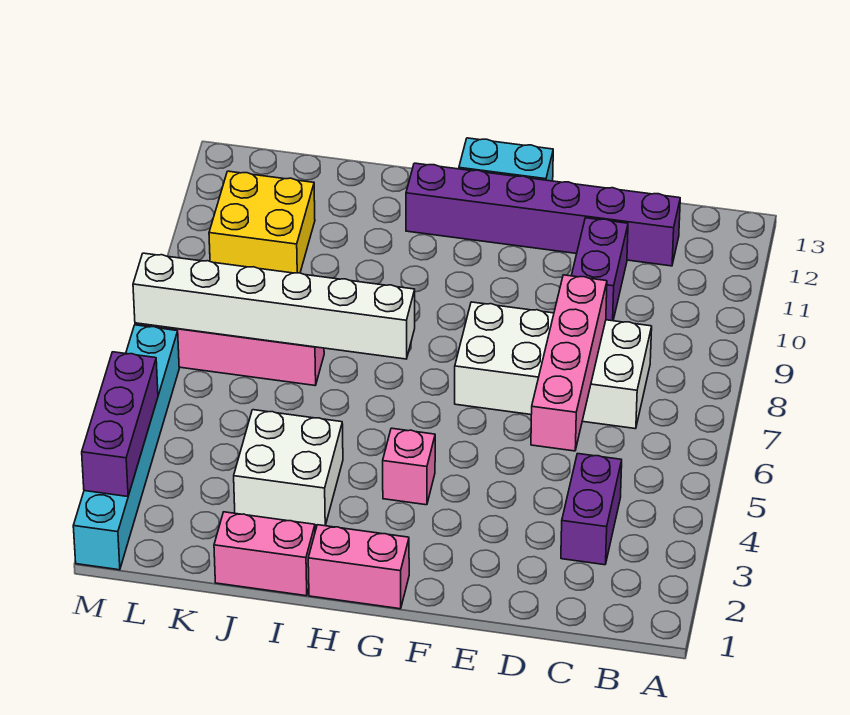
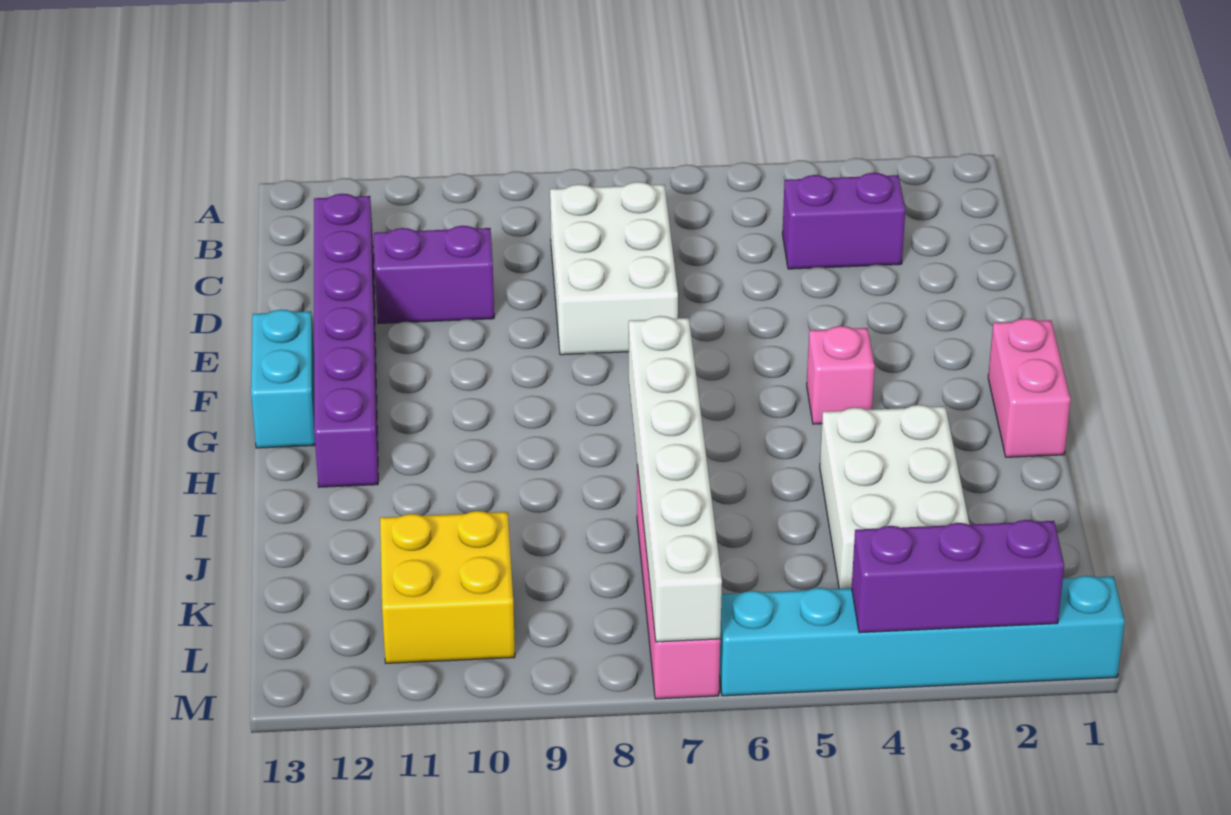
white 2x4 brick [455,302,652,429] -> white 2x3 brick [550,182,678,355]
pink 1x4 brick [531,275,607,451] -> none
pink 1x2 brick [214,512,315,596] -> none
white 2x2 brick [234,410,343,526] -> white 2x3 brick [820,405,970,589]

